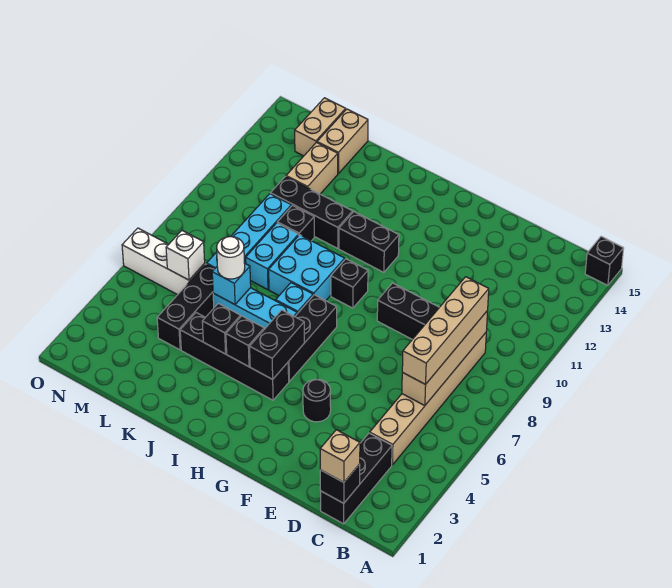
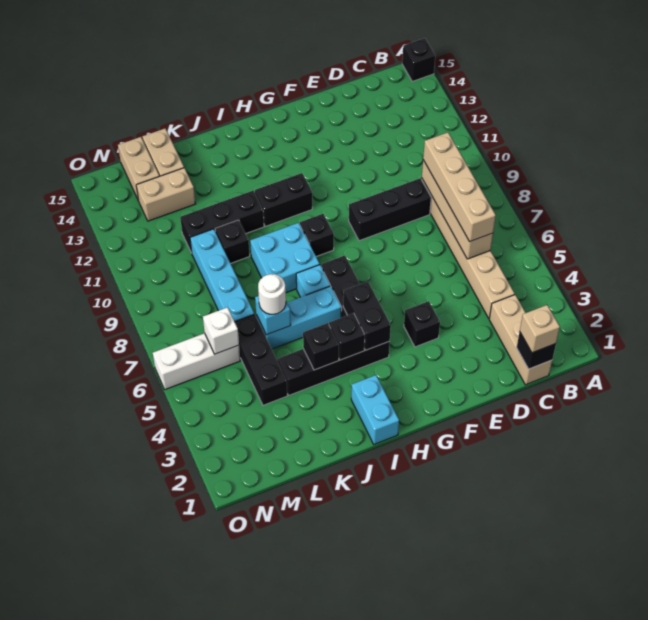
black 1x3 brick [321,433,392,524] -> tan 1x3 brick [489,295,552,385]
black 1x1 round brick [303,379,331,422] -> black 1x1 brick [404,301,440,347]
cyan 1x2 brick [246,223,299,290] -> cyan 1x2 brick moved to [351,375,399,444]
tan 1x2 brick [286,143,338,194] -> tan 1x2 brick turned to [136,168,196,221]

